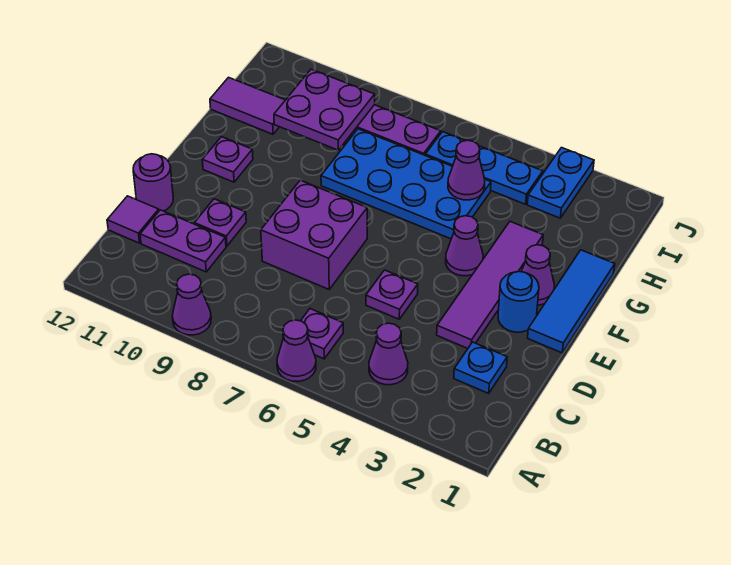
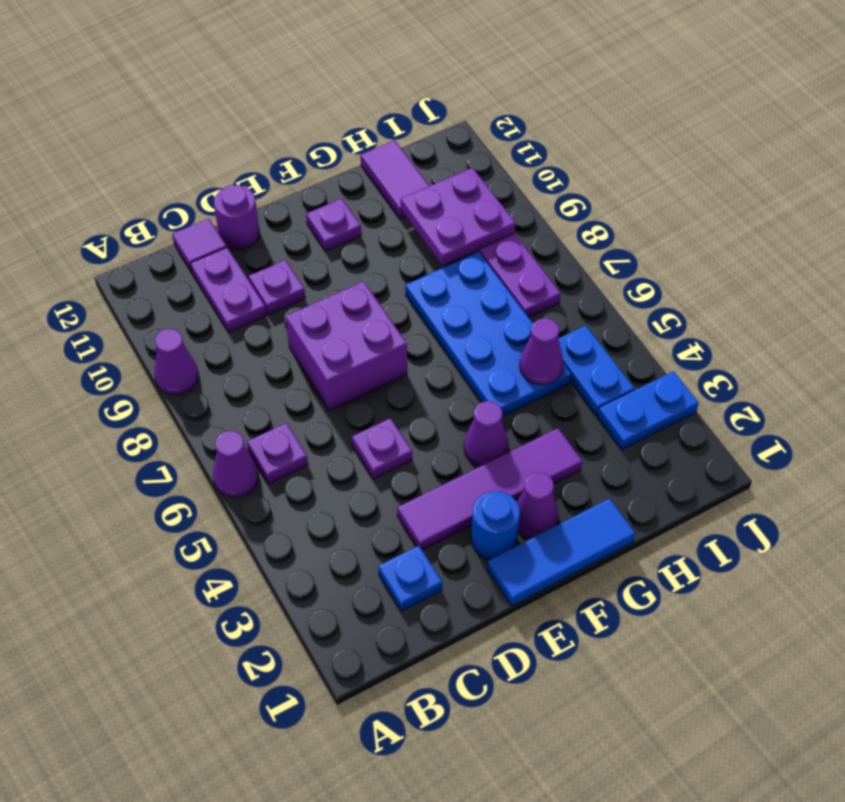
purple 1x1 cone [369,323,408,385] -> none
blue 1x3 plate [425,132,543,204] -> blue 1x2 plate [558,326,634,416]

